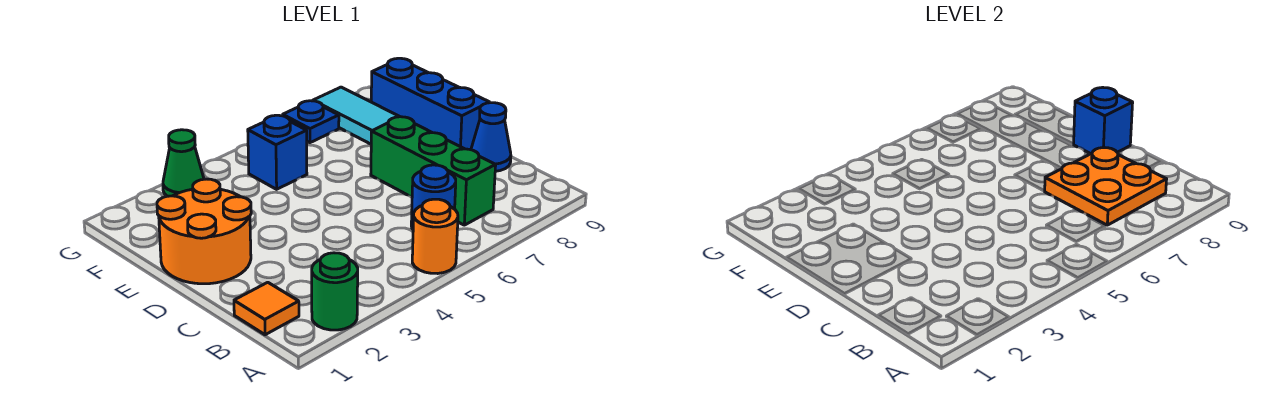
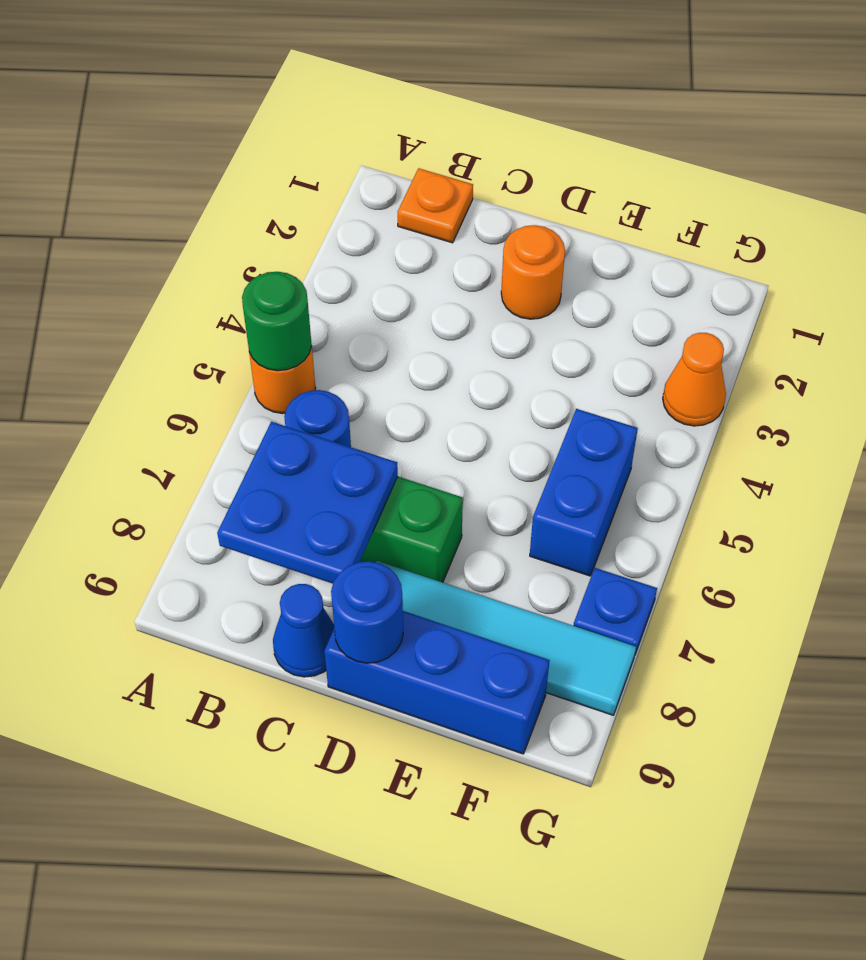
green 1x1 round brick [312,253,358,330] -> green 1x1 round brick moved to [242,272,312,371]
orange 1x1 tile [234,282,299,335] -> orange 1x1 plate [398,168,473,243]
orange 2x2 plate [1045,147,1167,225] -> blue 2x2 plate [217,422,398,584]
orange 2x2 round brick [157,179,251,284] -> orange 1x1 round brick [501,225,565,319]
blue 1x1 brick [1074,87,1133,154] -> blue 1x1 round brick [331,561,403,663]
blue 1x1 brick [248,115,307,189] -> blue 1x2 brick [530,409,638,576]
green 1x1 cone [163,130,204,196] -> orange 1x1 cone [663,333,726,426]

